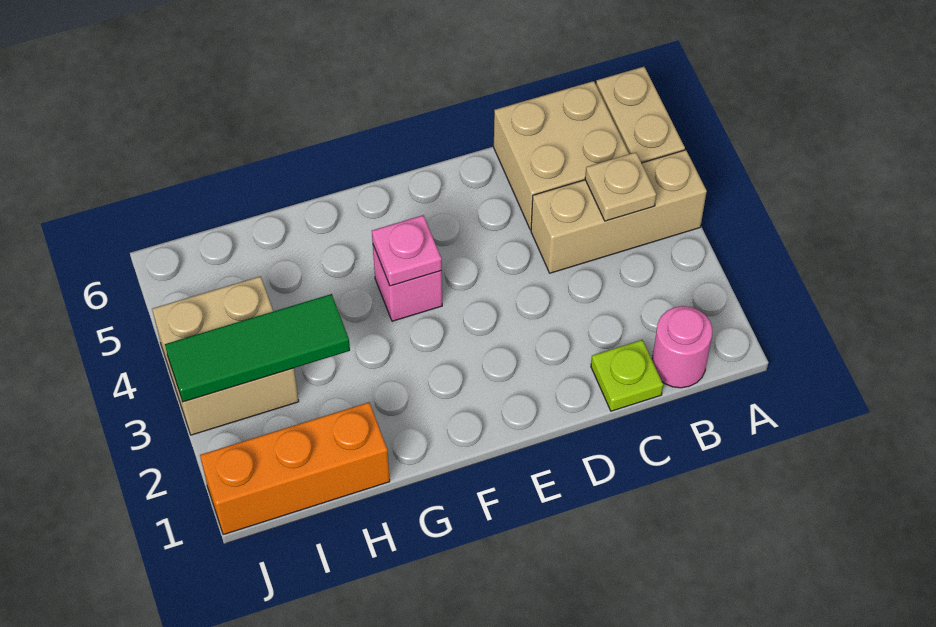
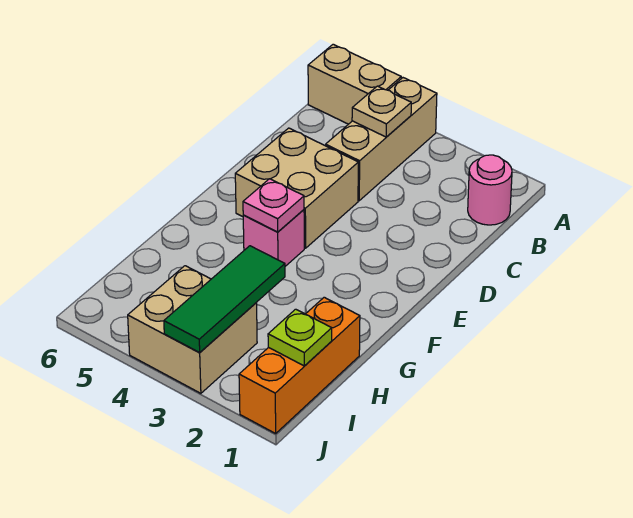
tan 2x2 brick [494,81,629,230] -> tan 2x2 brick moved to [235,128,358,248]
lime 1x1 plate [591,340,663,411] -> lime 1x1 plate moved to [268,309,332,366]

